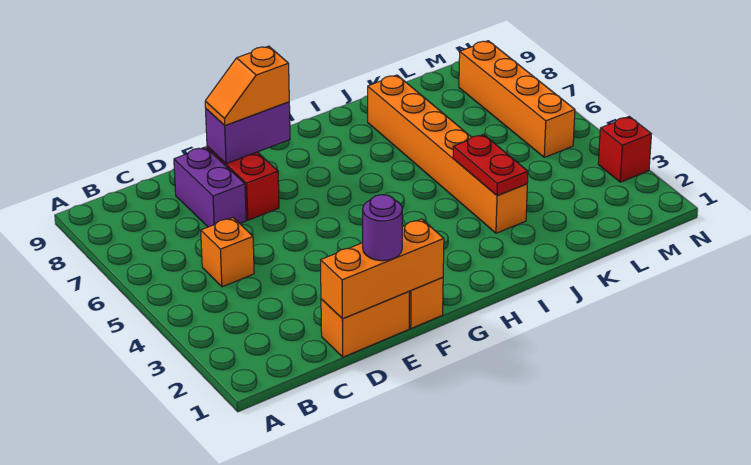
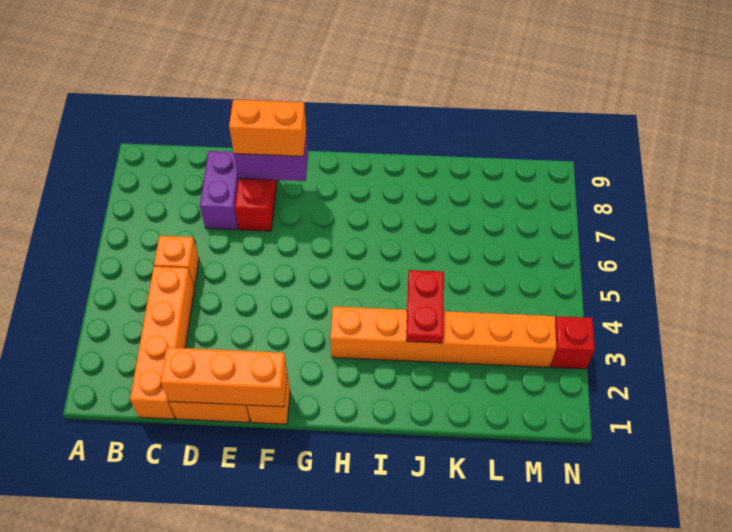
purple 1x1 round brick [363,195,402,261] -> none
orange 1x2 slope [205,46,289,126] -> orange 1x2 brick [229,99,306,156]
orange 1x6 brick [368,75,527,233] -> orange 1x6 brick turned to [330,306,556,367]
orange 1x4 brick [459,41,575,157] -> orange 1x4 brick moved to [130,266,194,419]

